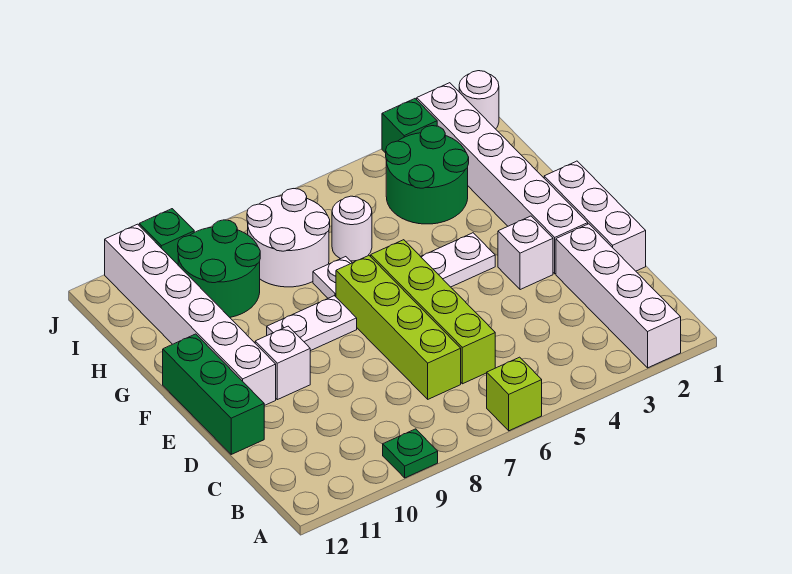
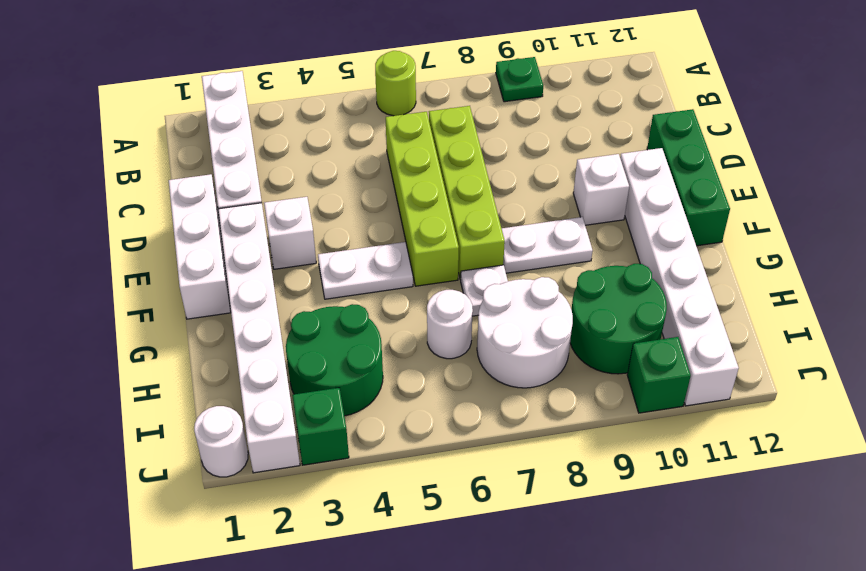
lime 1x1 brick [487,357,542,431] -> lime 1x1 round brick [375,51,416,116]

